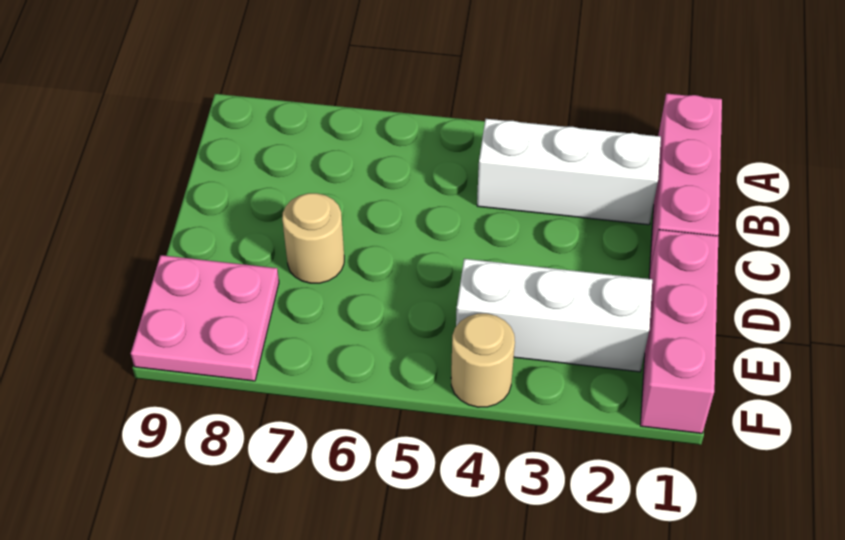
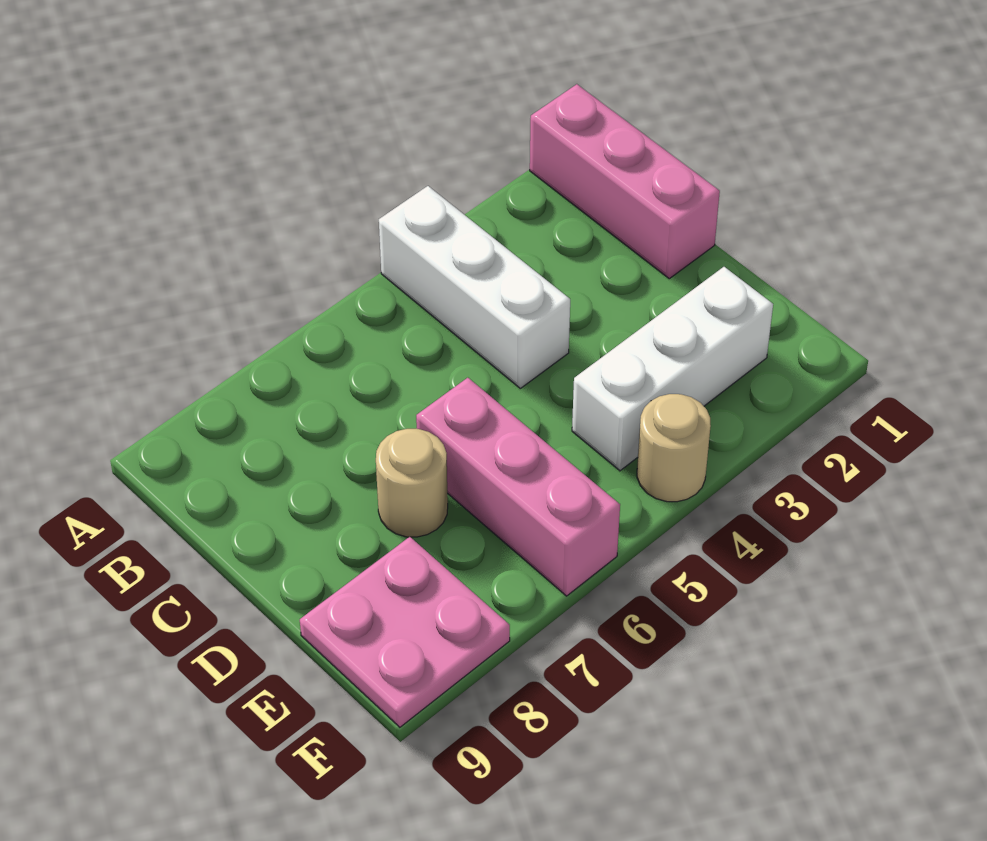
white 1x3 brick [477,119,661,225] -> white 1x3 brick turned to [379,186,570,388]
pink 1x3 brick [640,230,718,433] -> pink 1x3 brick moved to [416,378,620,596]

